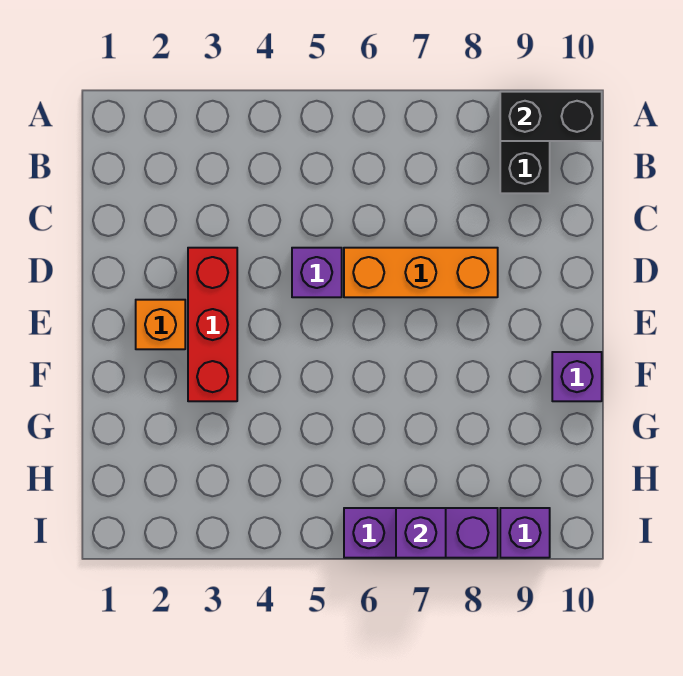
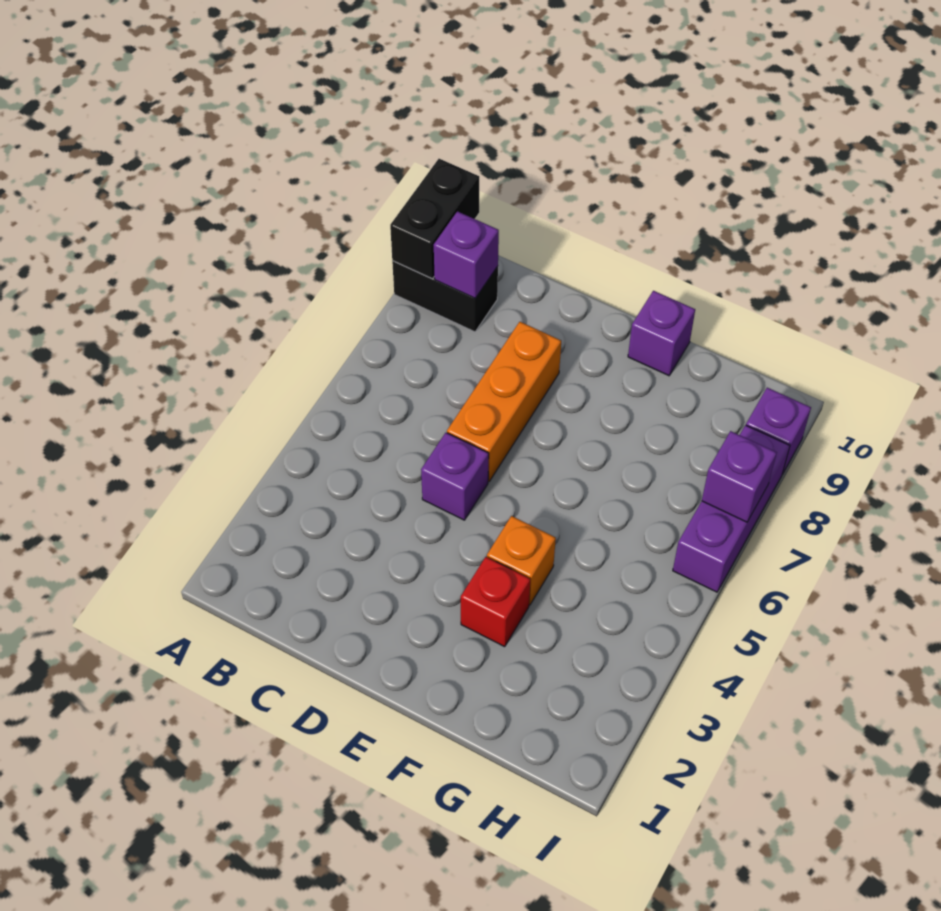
none -> purple 1x1 brick [434,211,499,298]
red 1x3 brick [188,248,237,401] -> red 1x1 brick [461,557,530,647]
orange 1x1 brick [136,300,185,349] -> orange 1x1 brick moved to [487,516,556,605]

